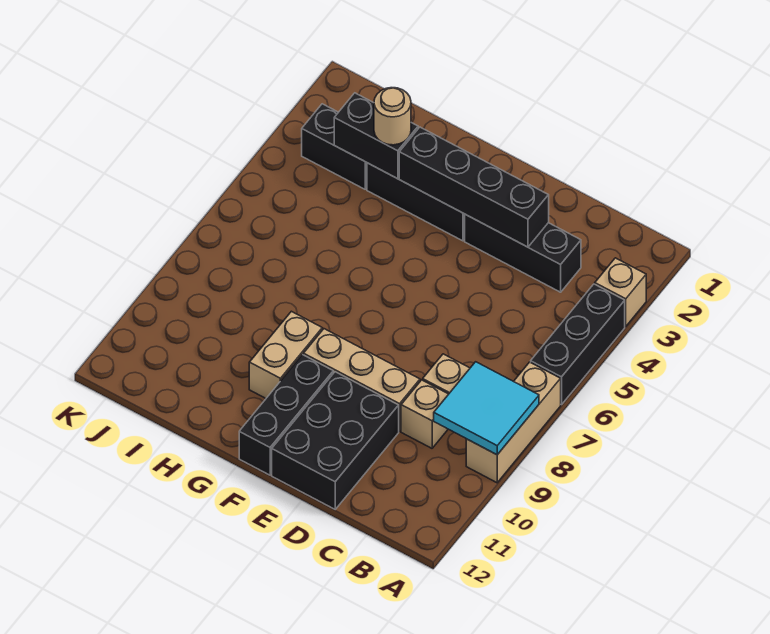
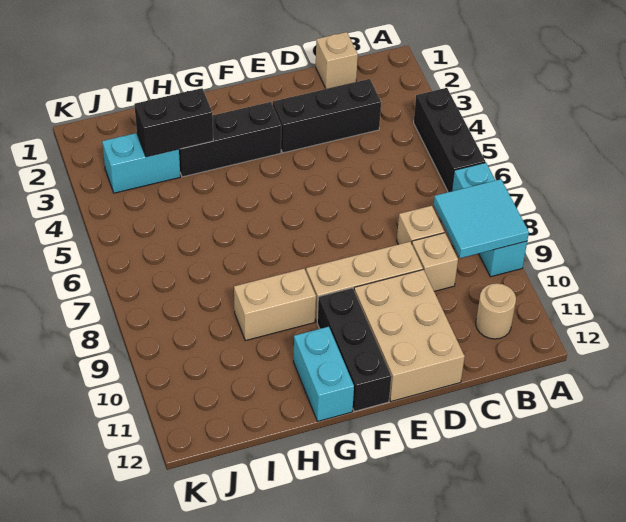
tan 1x1 brick [595,258,646,326] -> tan 1x1 brick moved to [316,32,358,89]
tan 1x3 brick [466,362,561,483] -> cyan 1x3 brick [452,163,527,277]
black 1x4 brick [399,127,549,247] -> none
black 2x3 brick [272,372,399,509] -> tan 2x3 brick [354,270,465,401]
tan 1x2 brick [249,311,322,398] -> tan 1x2 brick turned to [234,269,316,341]
none -> cyan 1x2 brick [294,327,354,421]
tan 1x1 round brick [374,88,411,145] -> tan 1x1 round brick moved to [476,283,516,339]
black 1x2 brick [302,104,367,189] -> cyan 1x2 brick [102,133,180,193]

